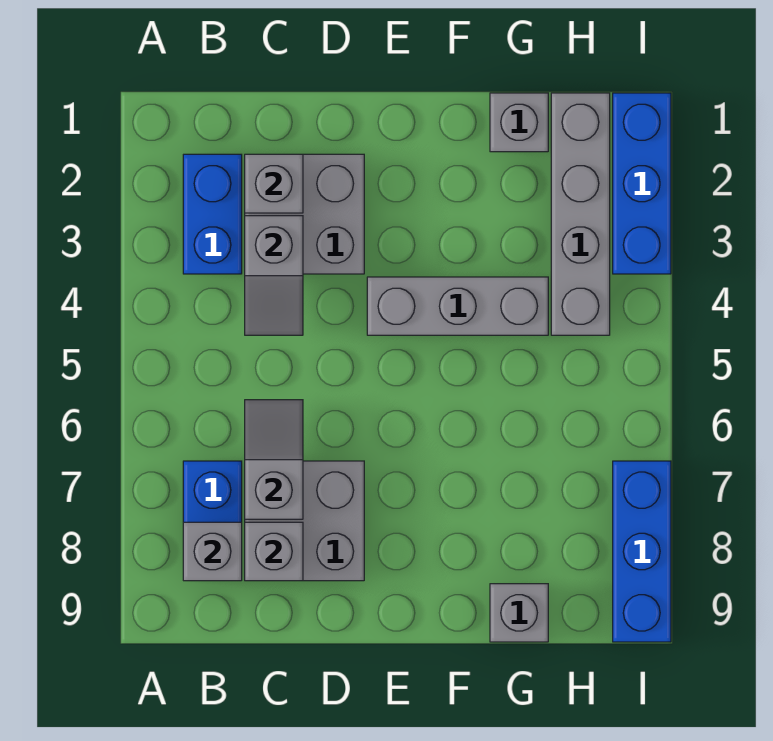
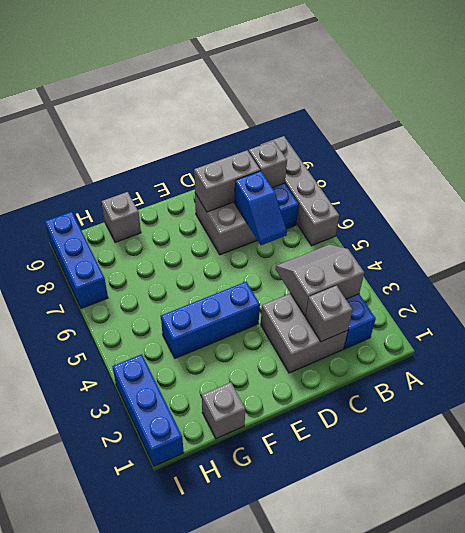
grey 1x2 slope [245,216,303,335] -> grey 2x2 slope [276,244,364,316]
grey 1x2 slope [245,400,303,519] -> blue 1x2 slope [234,171,287,245]
grey 1x1 brick [245,522,303,581] -> grey 1x2 brick [194,150,260,212]
grey 1x3 brick [367,277,548,335] -> blue 1x3 brick [161,282,260,358]
grey 1x4 brick [551,93,610,335] -> grey 1x4 brick moved to [261,136,339,246]

